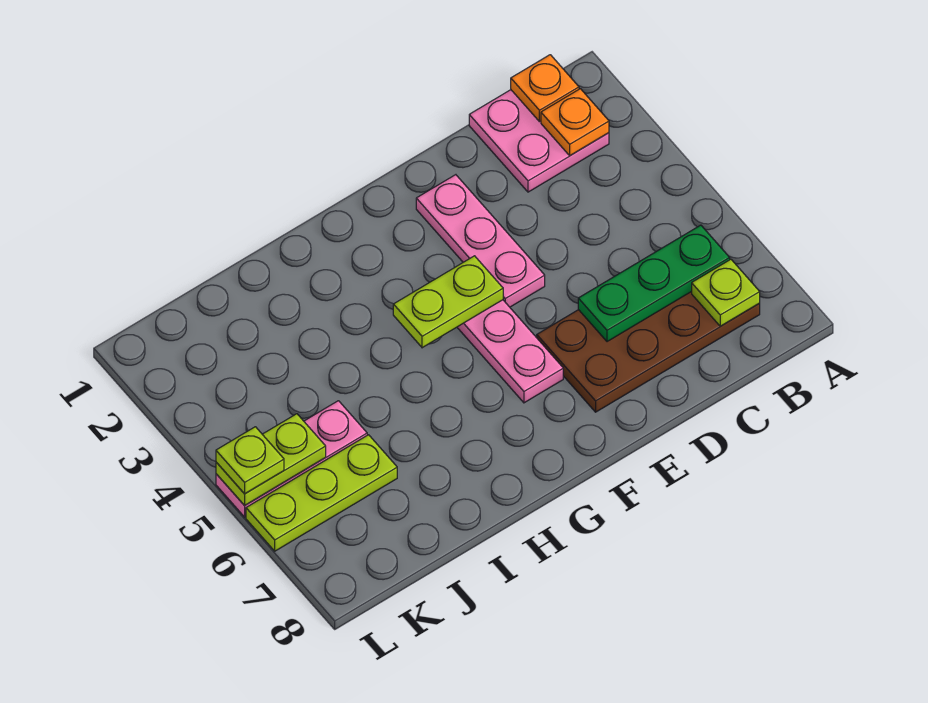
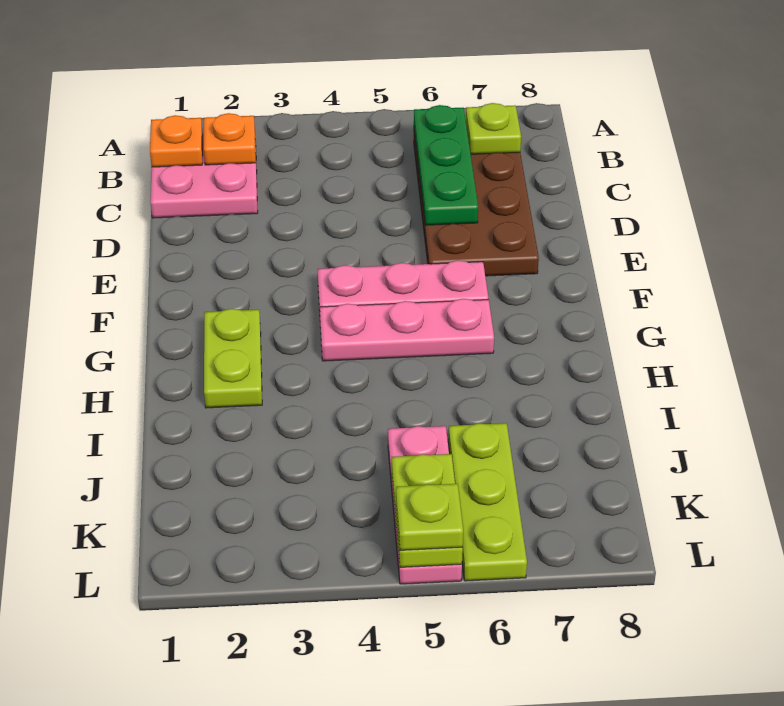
pink 1x3 plate [416,175,545,307] -> pink 1x3 plate moved to [320,299,494,361]
lime 1x2 plate [393,256,503,348] -> lime 1x2 plate moved to [204,309,262,408]

